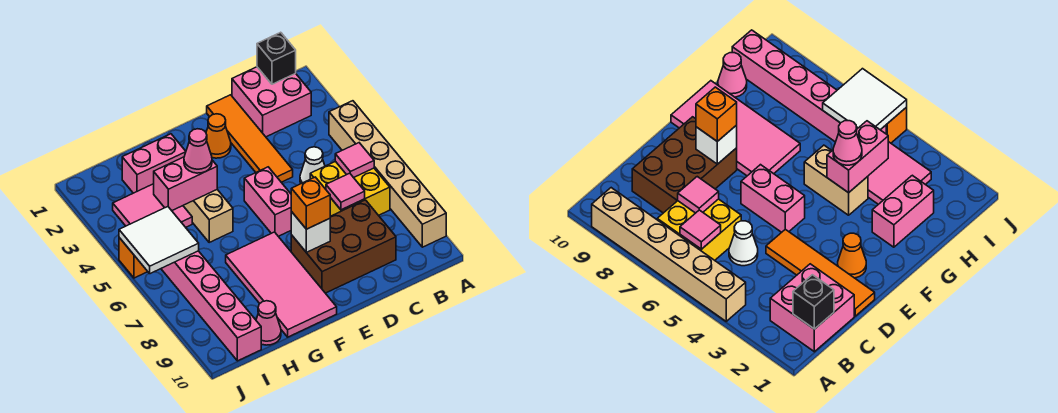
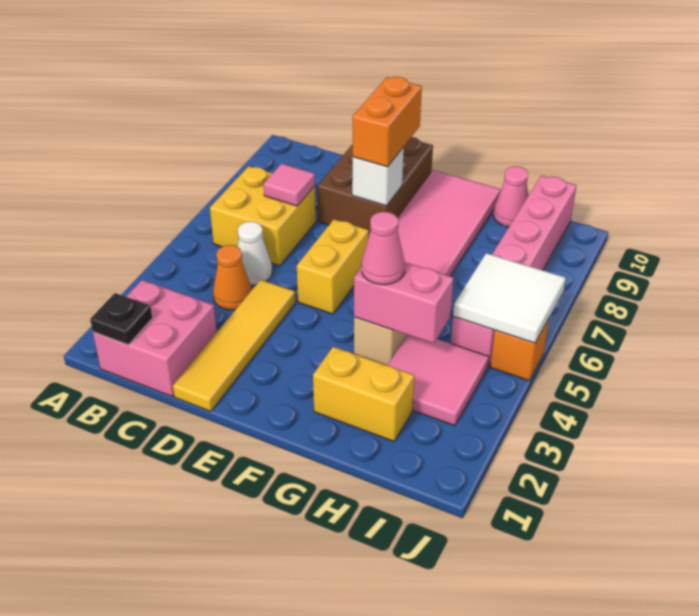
tan 1x6 brick [329,101,446,247] -> none
black 1x1 brick [257,32,296,84] -> black 1x1 plate [90,293,152,345]
pink 1x1 tile [335,143,374,178] -> none
brown 2x3 brick [291,200,396,293] -> brown 2x3 brick turned to [317,137,433,237]
orange 1x4 tile [207,95,293,182] -> yellow 1x4 tile [173,280,295,411]
orange 1x1 cone [206,114,231,158] -> orange 1x1 cone moved to [213,245,252,310]
pink 1x2 brick [244,167,292,236] -> yellow 1x2 brick [297,219,369,314]
orange 1x1 brick [291,177,330,229] -> orange 1x2 brick [353,77,422,167]
pink 1x2 brick [122,134,186,193] -> yellow 1x2 brick [313,347,414,441]

